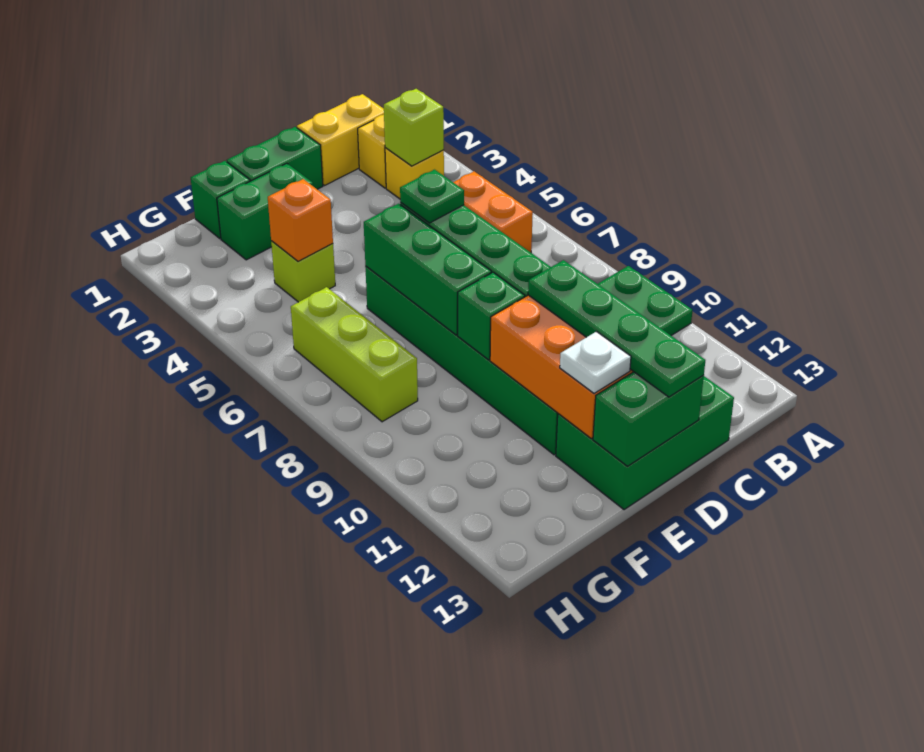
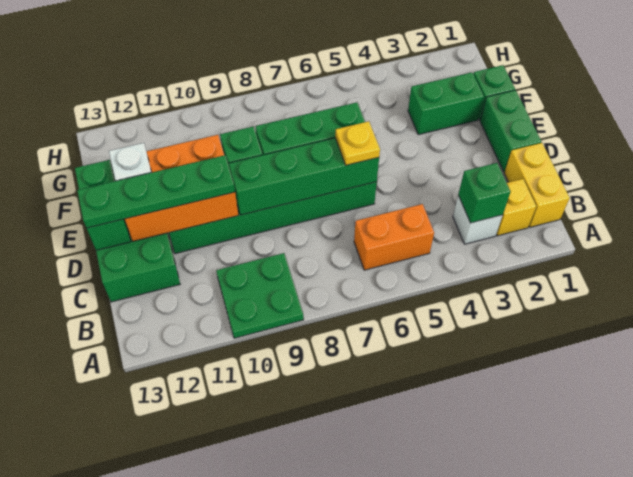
yellow 1x1 brick [385,148,444,199] -> white 1x1 brick [453,196,503,244]
lime 1x1 brick [384,89,444,166] -> green 1x1 brick [458,163,511,223]
green 1x1 plate [400,170,464,223] -> yellow 1x1 plate [335,121,380,165]
green 1x2 brick [217,163,313,260] -> green 1x2 brick turned to [408,72,484,135]
lime 1x1 brick [271,241,335,302] -> none
orange 1x1 brick [268,179,333,261] -> none
lime 1x3 brick [291,287,418,422] -> none

